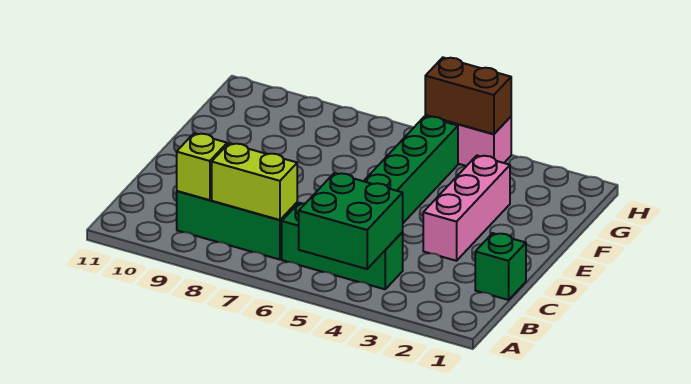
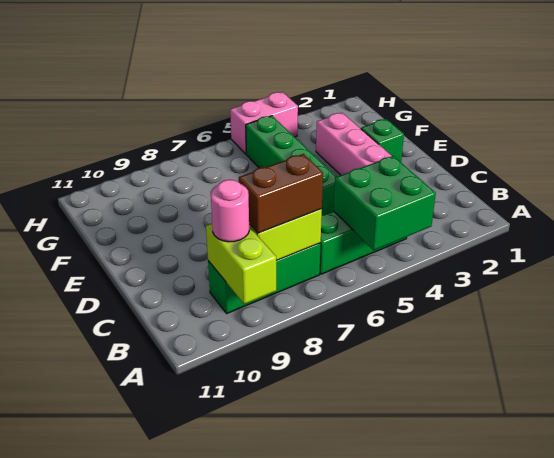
lime 1x1 brick [177,133,227,200] -> lime 1x2 brick [206,224,277,304]
none -> pink 1x1 round brick [211,180,249,242]
green 1x1 brick [475,233,526,300] -> green 1x1 brick moved to [361,119,404,162]
brown 1x2 brick [425,58,511,134] -> brown 1x2 brick moved to [239,154,323,233]

